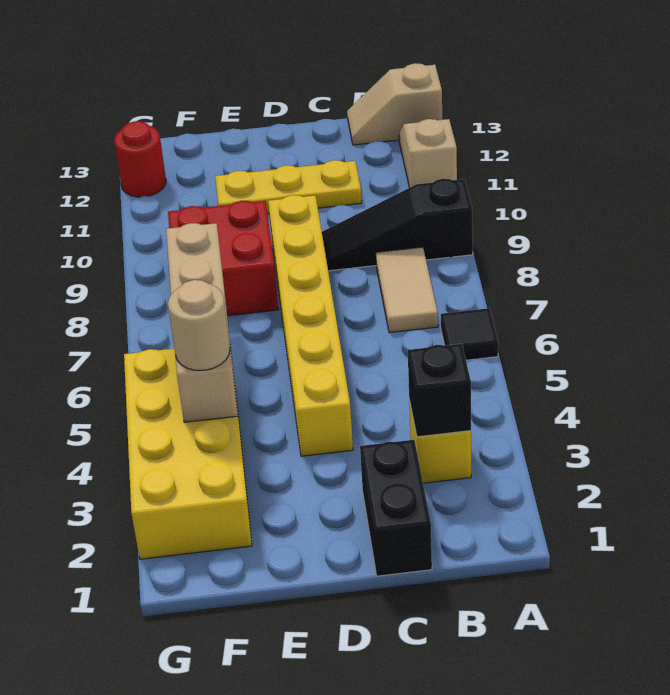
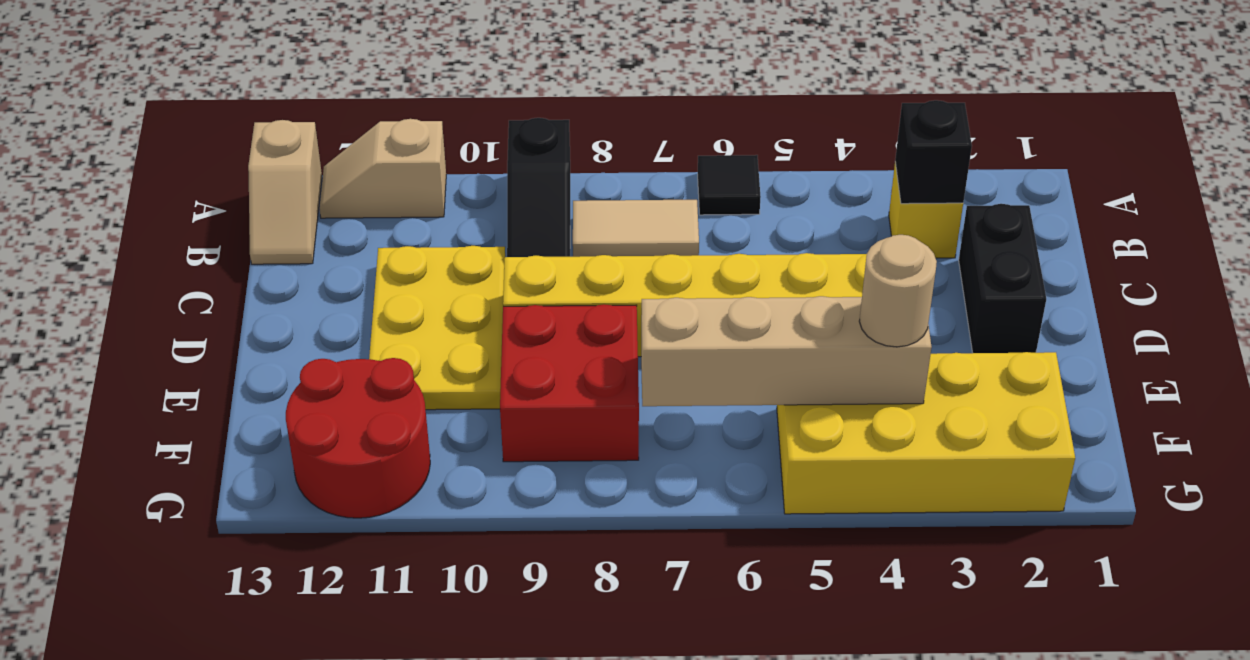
black 1x2 brick [360,440,432,576] -> black 1x2 brick turned to [959,204,1046,353]
yellow 1x3 plate [215,160,362,214] -> yellow 2x3 plate [369,246,505,410]
red 1x1 round brick [114,121,166,197] -> red 2x2 round brick [286,358,430,518]

